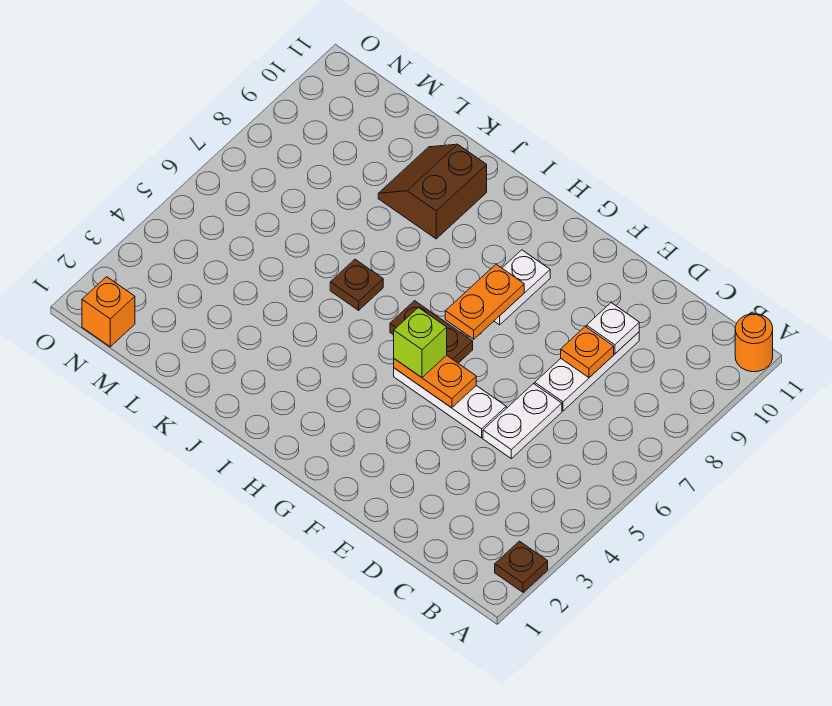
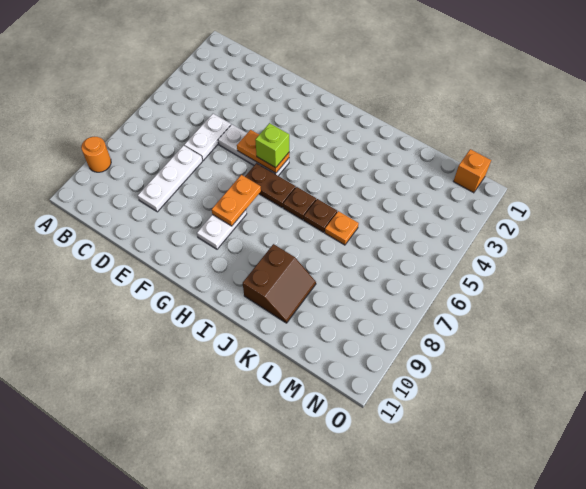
brown 1x1 plate [495,541,548,592] -> brown 1x1 plate moved to [283,187,316,220]
orange 1x1 round brick [735,314,773,372] -> orange 1x1 round brick moved to [81,137,111,172]
orange 1x1 plate [561,326,614,378] -> orange 1x1 plate moved to [325,211,359,245]
white 1x1 plate [587,303,639,354] -> none

